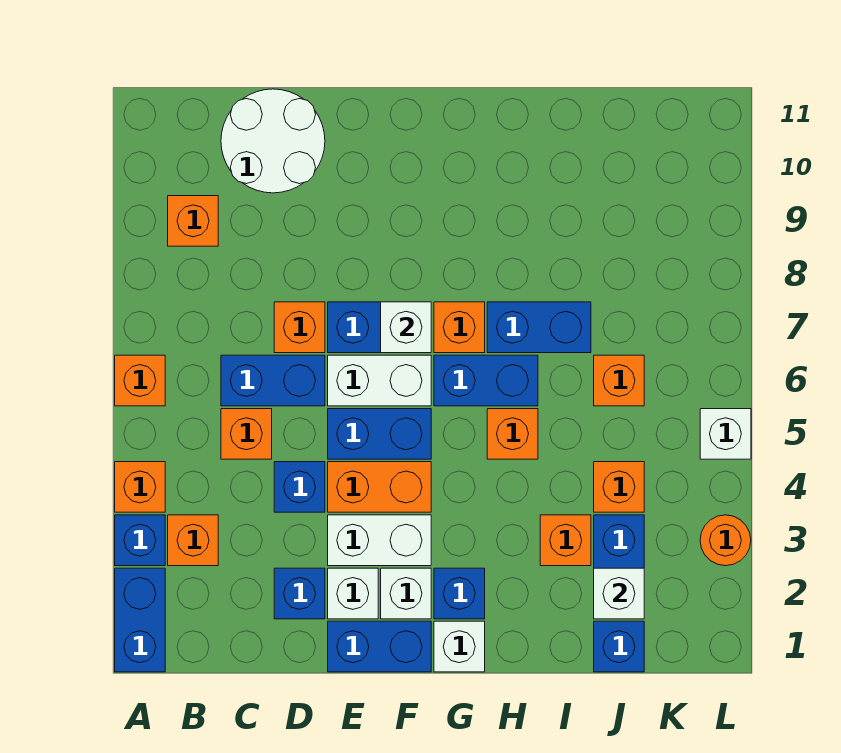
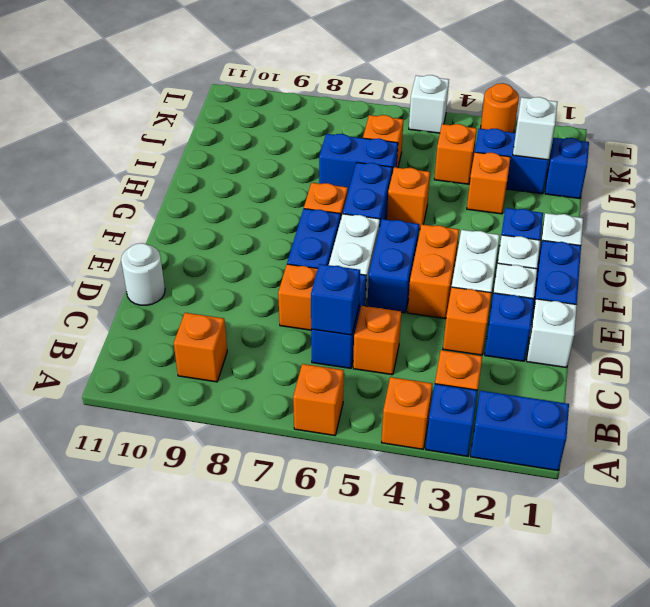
white 2x2 round brick [221,89,325,193] -> white 1x1 round brick [121,243,165,305]
none -> orange 1x1 brick [443,287,491,355]
blue 1x1 brick [274,462,325,512] -> blue 1x1 brick moved to [311,264,360,335]
white 1x1 brick [381,302,431,353] -> white 1x1 brick moved to [527,299,577,368]
blue 1x2 brick [487,302,591,353] -> blue 1x2 brick turned to [319,134,398,191]

